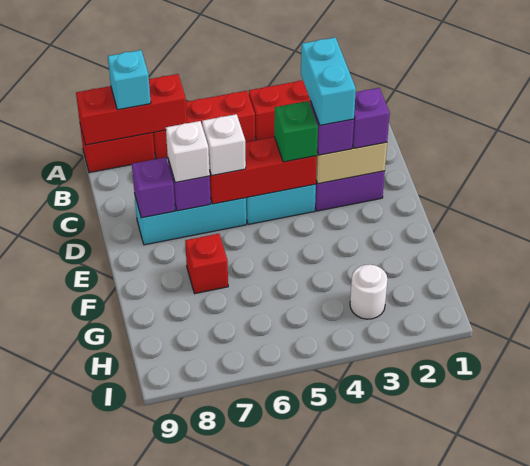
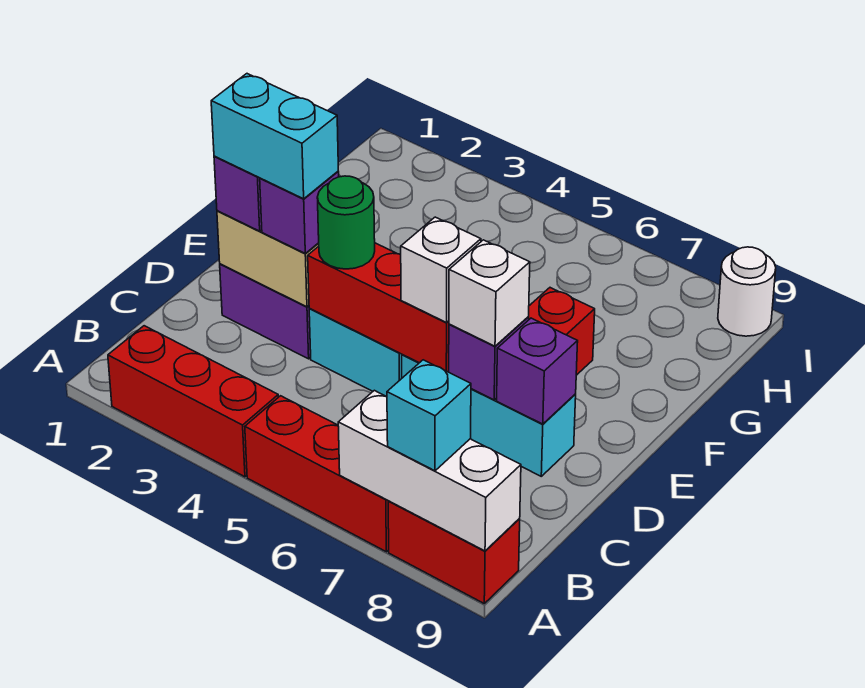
red 1x3 brick [76,74,187,145] -> white 1x3 brick [338,390,521,551]
cyan 1x2 brick [301,37,356,125] -> cyan 1x2 brick turned to [211,74,338,199]
green 1x1 brick [274,101,318,162] -> green 1x1 round brick [317,176,375,269]
white 1x1 round brick [350,264,388,319] -> white 1x1 round brick moved to [718,247,776,336]

